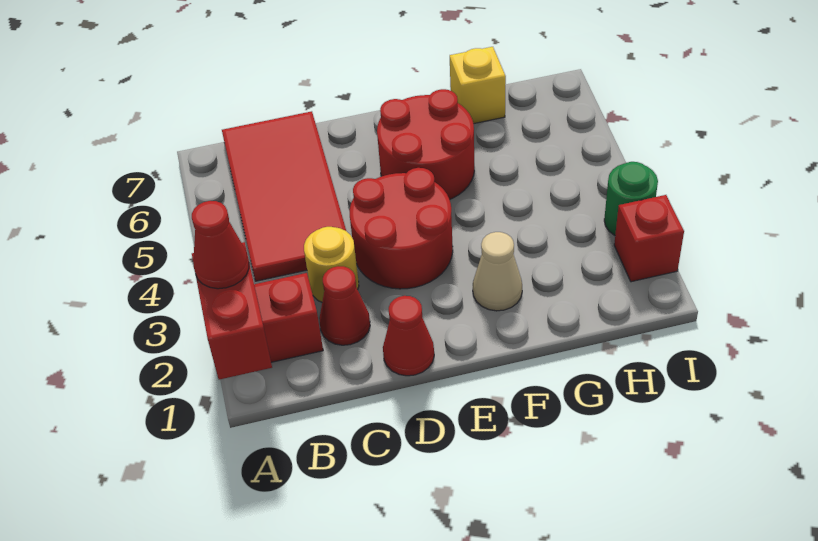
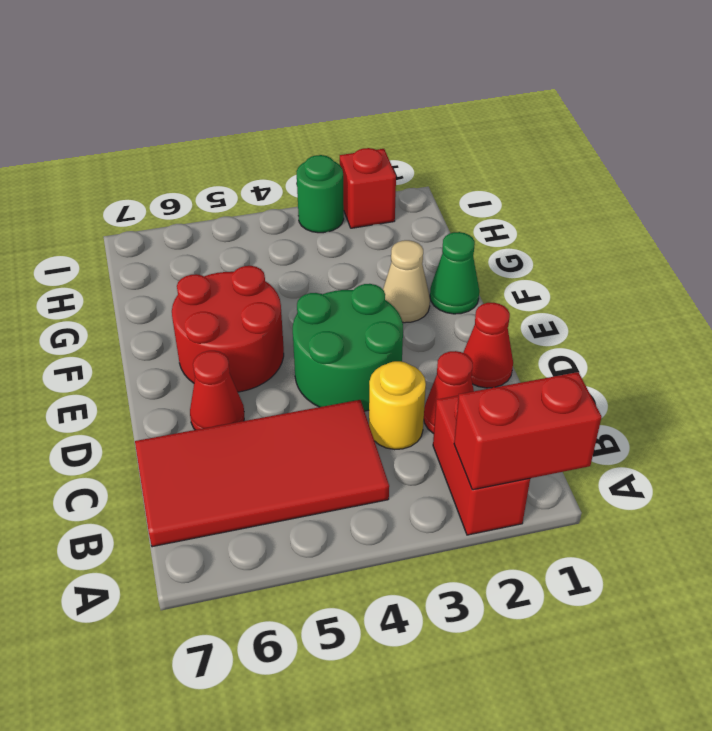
red 1x1 cone [192,201,249,289] -> red 1x1 cone moved to [190,351,244,430]
red 2x2 round brick [350,168,453,289] -> green 2x2 round brick [293,284,403,411]
none -> green 1x1 cone [430,232,479,314]
yellow 1x1 brick [450,47,506,124] -> none

